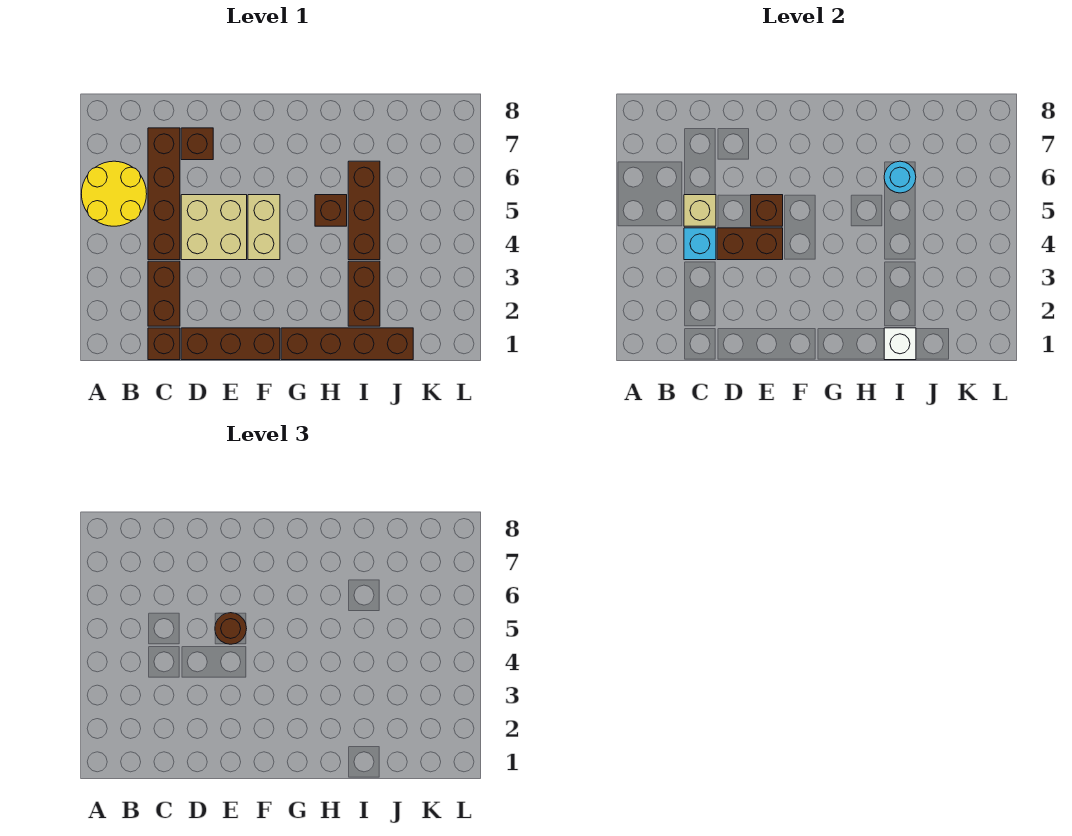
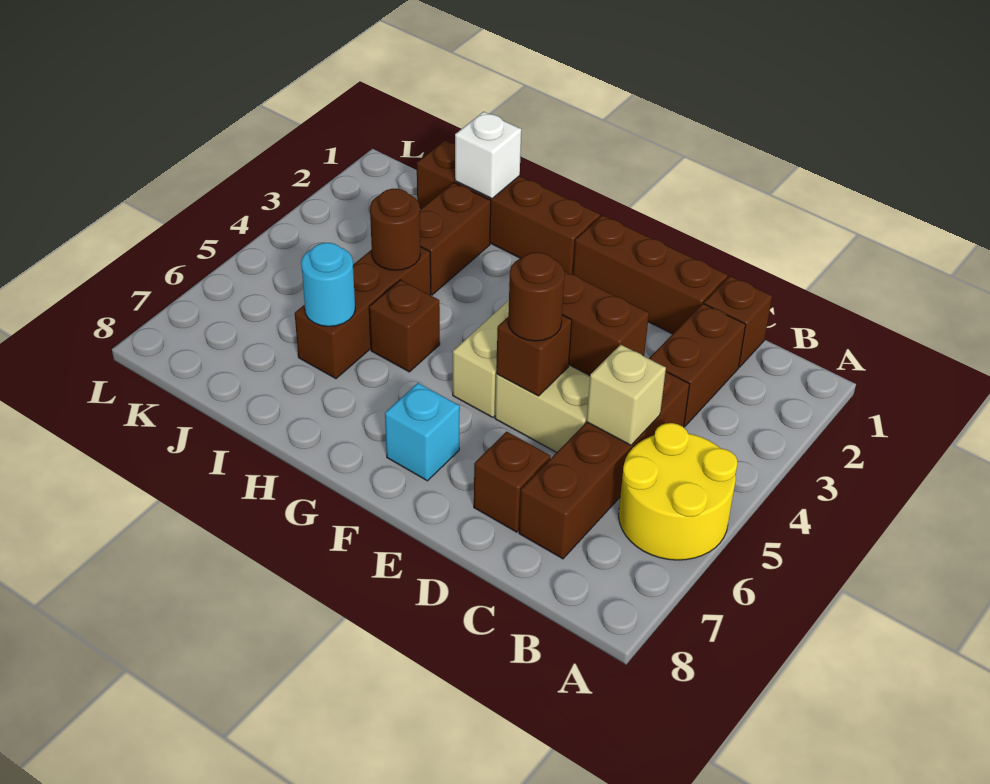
cyan 1x1 brick [684,228,716,260] -> cyan 1x1 brick moved to [385,383,460,481]
none -> brown 1x1 round brick [370,189,420,270]

